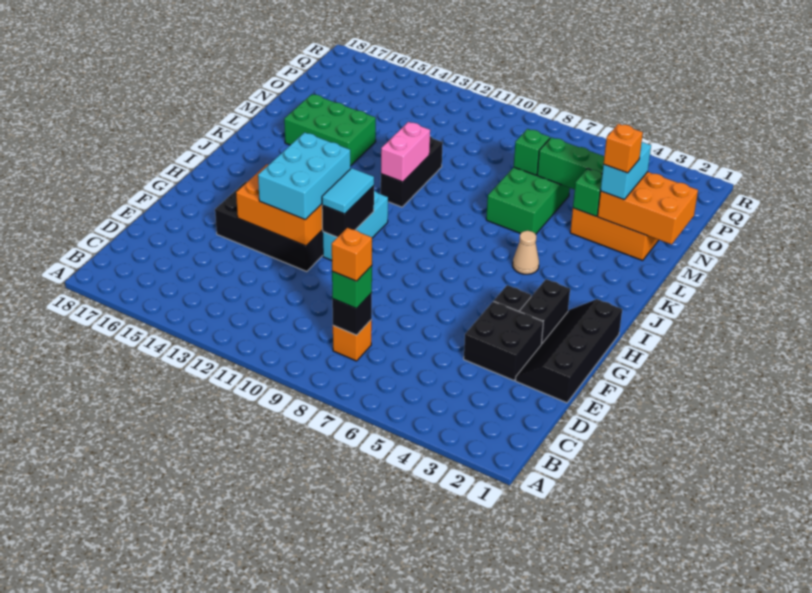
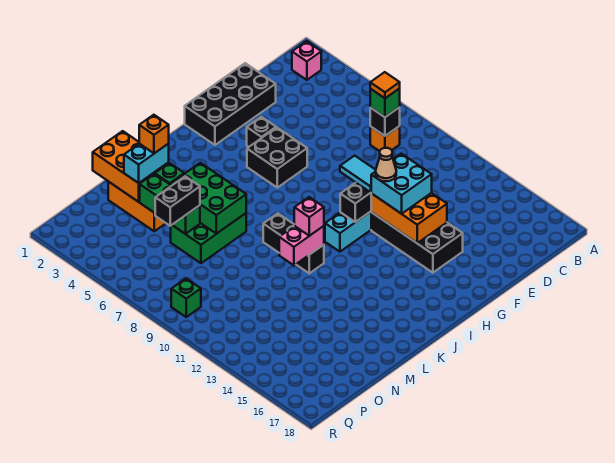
none -> pink 1x1 brick [292,41,321,80]
orange 1x1 brick [332,228,372,281] -> orange 1x1 tile [370,72,400,98]
black 2x4 slope [515,299,622,403] -> black 2x4 brick [185,63,276,145]
black 2x2 brick [464,301,543,380] -> black 2x2 brick moved to [247,128,307,188]
cyan 2x3 brick [258,132,350,220] -> cyan 2x2 brick [371,154,432,214]
black 1x2 brick [519,279,570,344] -> black 1x2 brick moved to [155,176,200,226]
cyan 1x2 tile [322,168,374,214] -> cyan 1x2 tile turned to [340,156,376,192]
tan 1x1 cone [513,231,539,274] -> tan 1x1 cone moved to [376,148,396,181]
black 1x3 brick [381,136,443,207] -> black 1x3 brick turned to [263,214,324,273]
none -> pink 1x1 brick [294,197,324,236]
green 2x3 brick [284,94,376,166] -> green 2x3 brick moved to [170,163,246,234]
green 1x1 brick [514,129,550,175] -> green 1x1 brick moved to [171,279,201,317]

